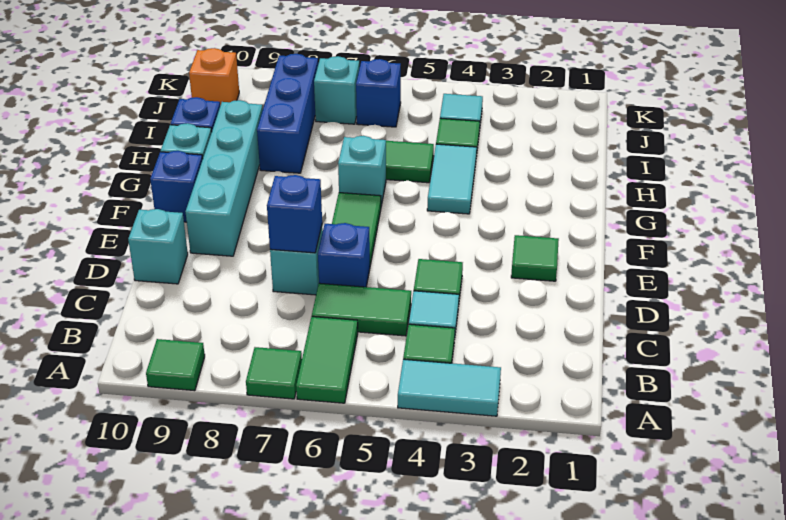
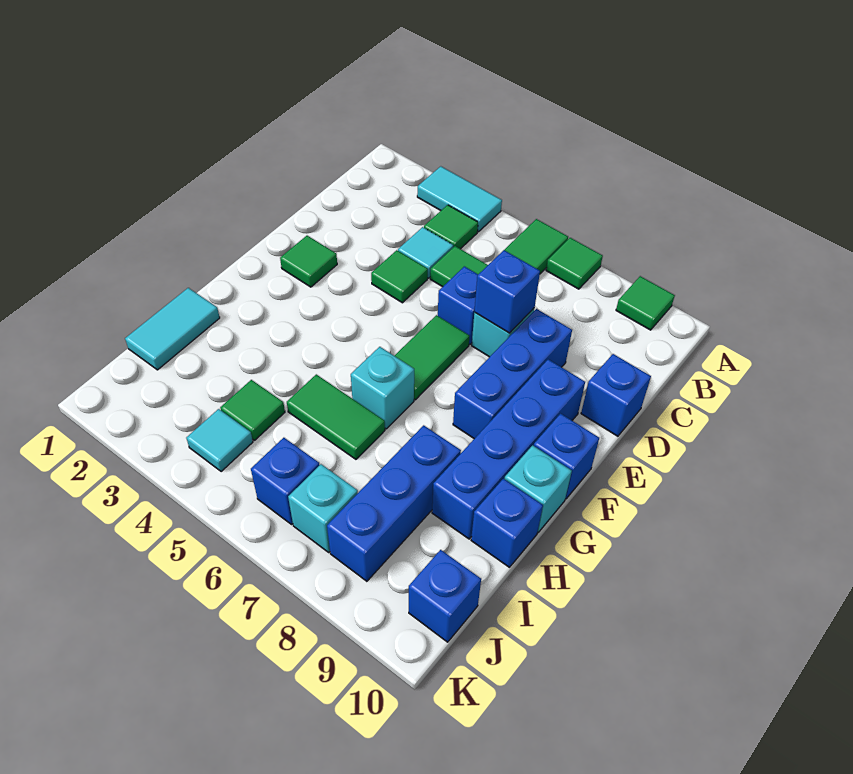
none -> blue 1x3 brick [453,309,572,439]
cyan 1x1 brick [128,209,188,284] -> blue 1x1 brick [581,354,651,436]
cyan 1x4 brick [186,100,263,256] -> blue 1x4 brick [432,359,585,539]
cyan 1x2 tile [427,144,477,214] -> cyan 1x2 tile moved to [125,288,220,370]
orange 1x1 brick [189,48,239,106] -> blue 1x1 brick [409,550,481,642]

